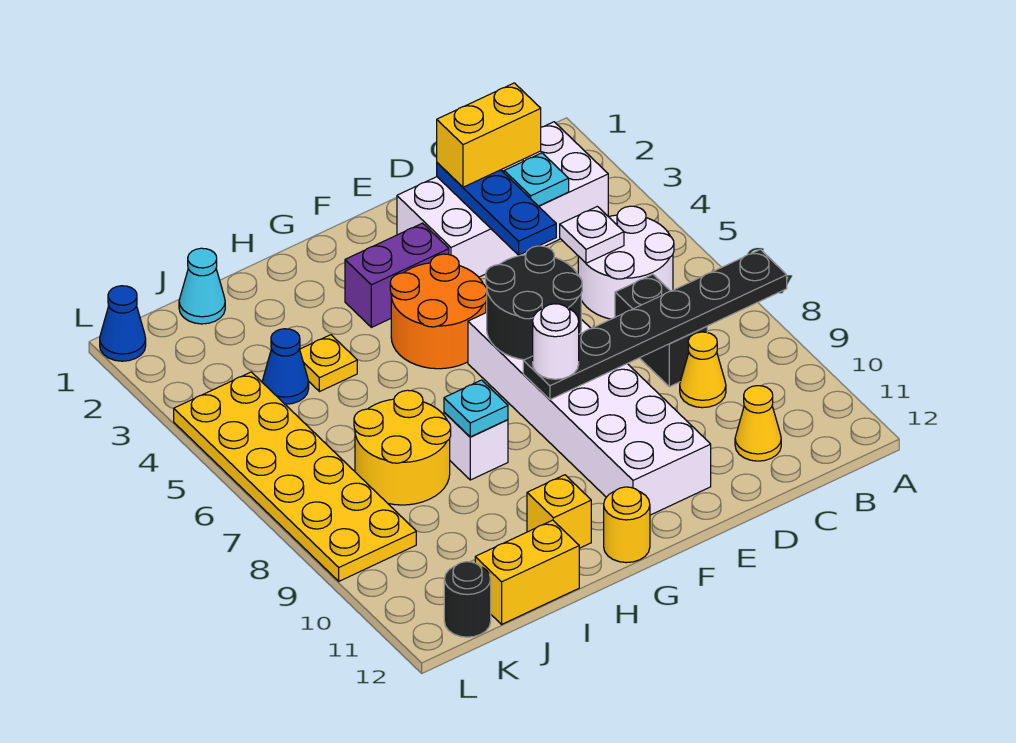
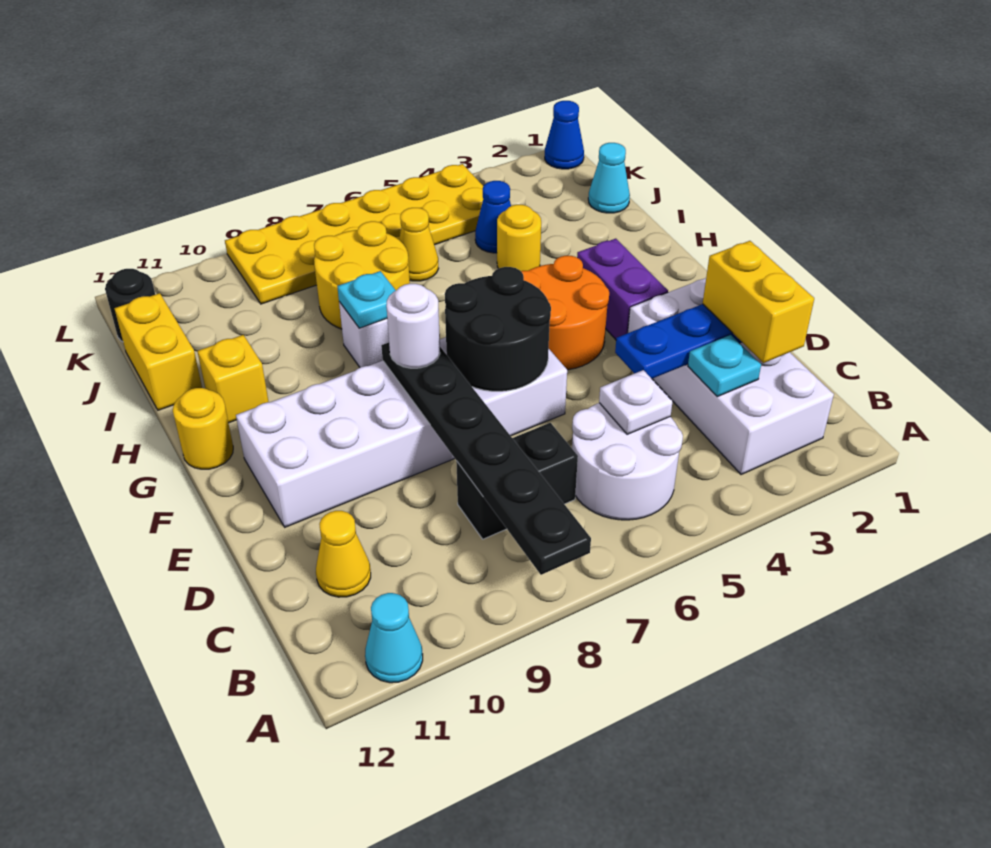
none -> cyan 1x1 cone [365,593,423,683]
yellow 1x1 cone [680,332,726,408] -> yellow 1x1 cone moved to [399,208,439,281]
yellow 1x1 plate [300,335,357,392] -> yellow 1x1 round brick [497,205,541,271]

